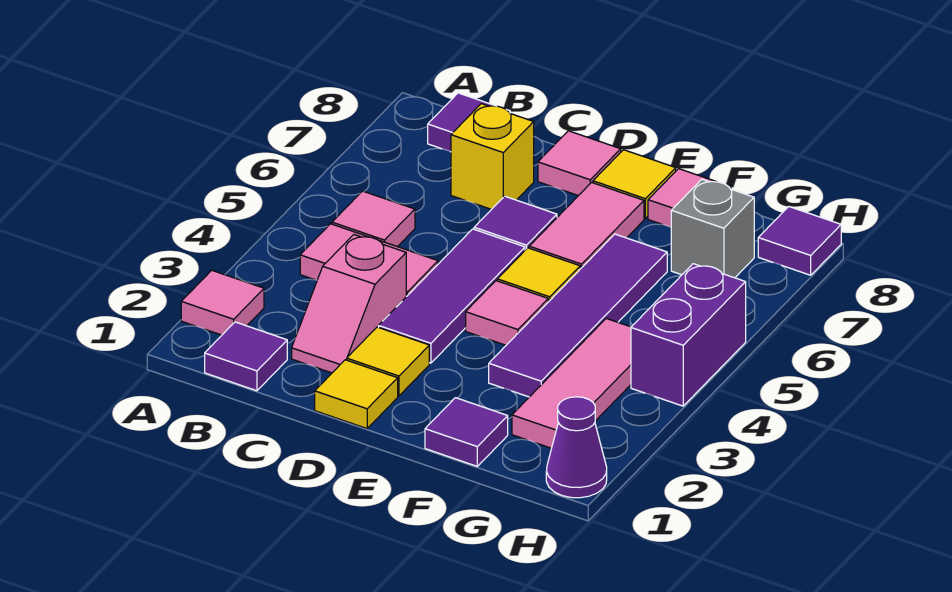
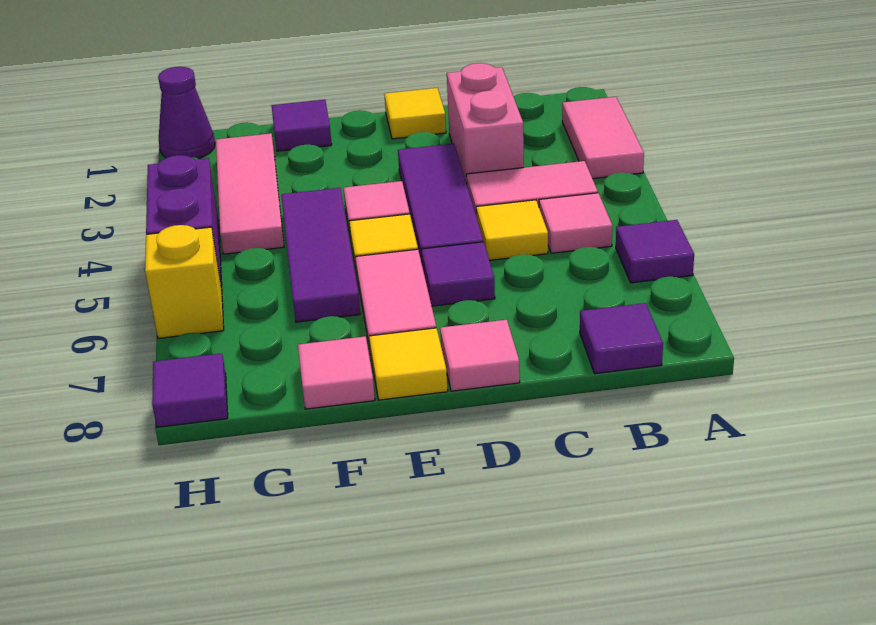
pink 1x1 tile [181,270,264,335] -> pink 1x2 tile [562,97,644,179]
purple 1x1 tile [205,322,287,391] -> purple 1x1 tile moved to [616,220,694,283]
pink 1x2 slope [292,235,406,373] -> pink 1x2 brick [447,63,524,184]
yellow 1x1 brick [451,104,534,209] -> yellow 1x1 brick moved to [145,225,224,338]
yellow 1x1 tile [347,327,429,396] -> yellow 1x1 tile moved to [476,200,548,261]
purple 1x4 tile [489,234,667,397] -> purple 1x3 tile [281,188,360,322]
grey 1x1 brick [671,179,754,278] -> none

